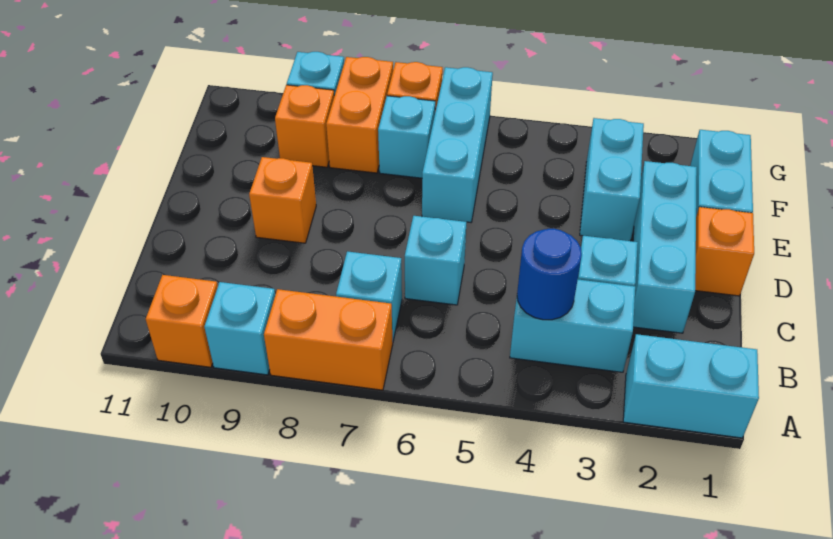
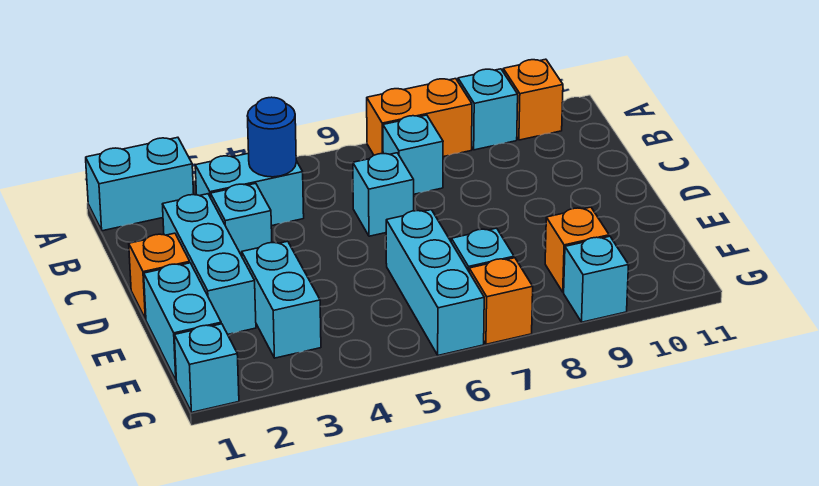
orange 1x1 brick [249,157,316,243] -> none
orange 1x2 brick [326,57,393,173] -> none
none -> cyan 1x1 brick [174,324,239,412]

